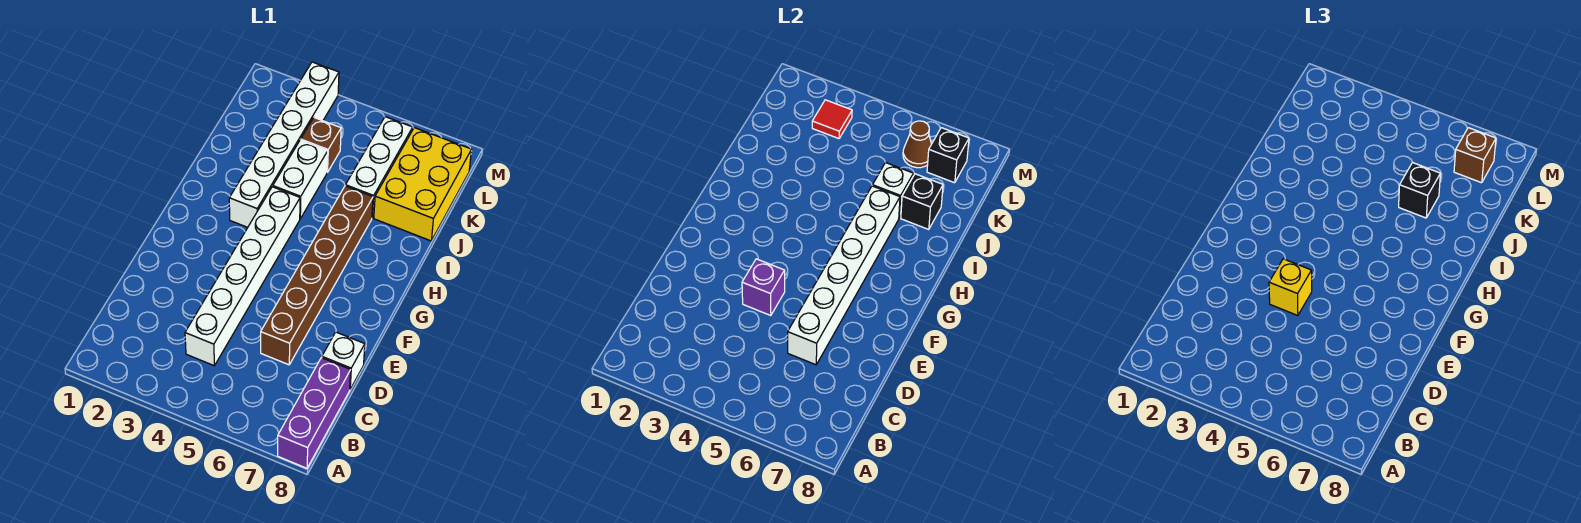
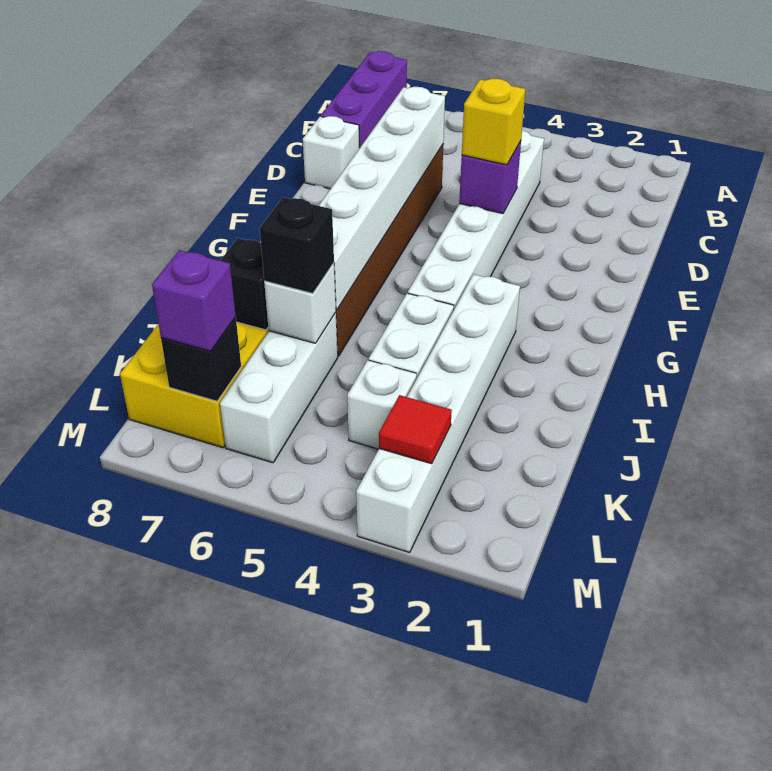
brown 1x1 brick [301,118,341,172] -> white 1x1 brick [347,360,417,449]
brown 1x1 cone [903,121,931,168] -> none
brown 1x1 brick [1454,128,1496,183] -> purple 1x1 brick [152,250,236,351]

